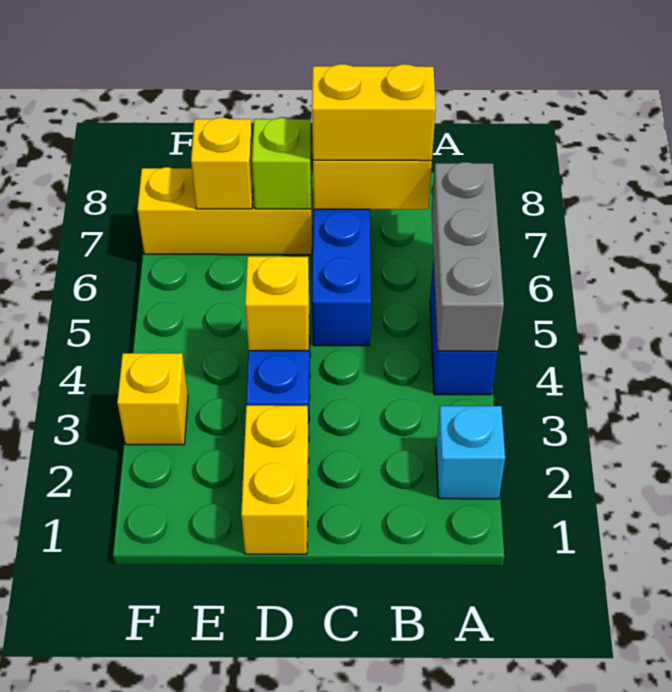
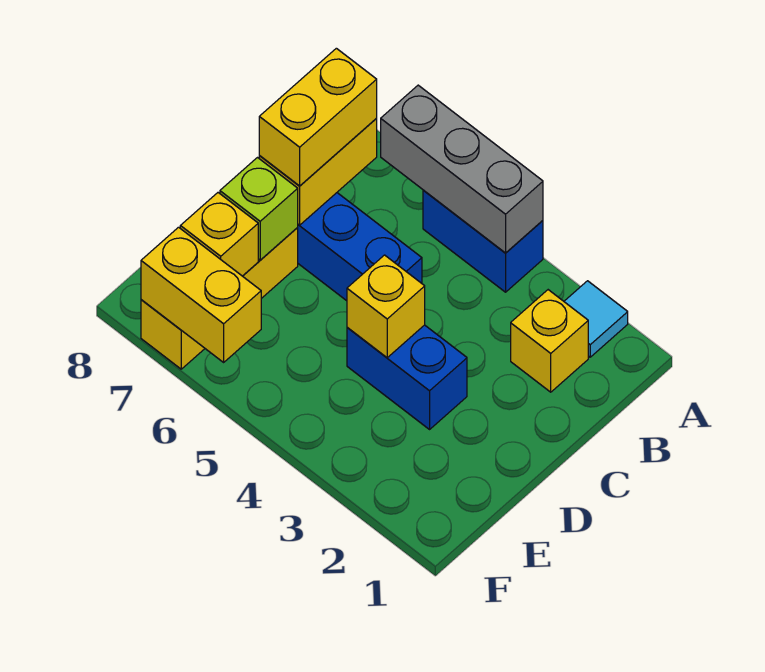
cyan 1x1 brick [436,406,505,499] -> cyan 1x1 tile [564,281,628,357]
yellow 1x2 brick [241,405,309,554] -> yellow 1x2 brick moved to [141,227,261,362]
yellow 1x1 brick [117,353,188,445] -> yellow 1x1 brick moved to [511,290,588,392]

